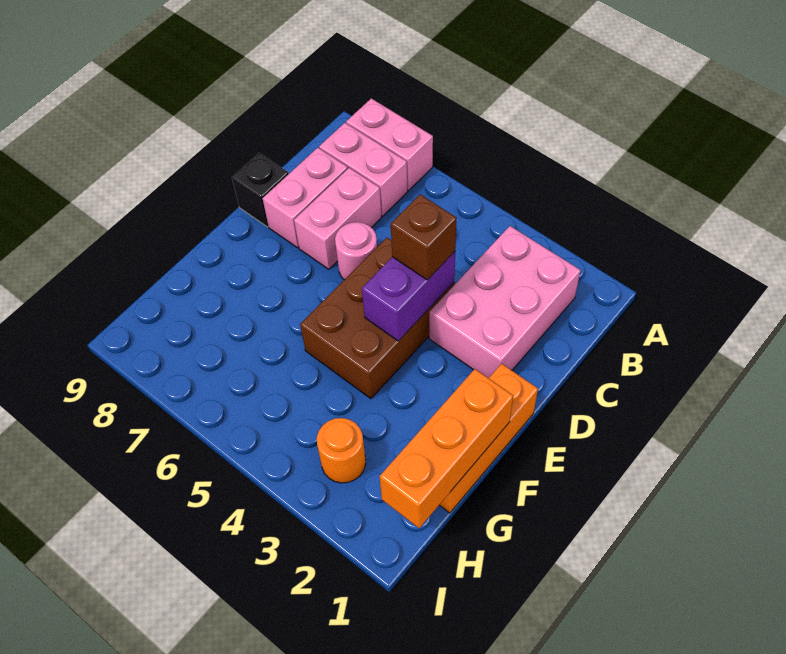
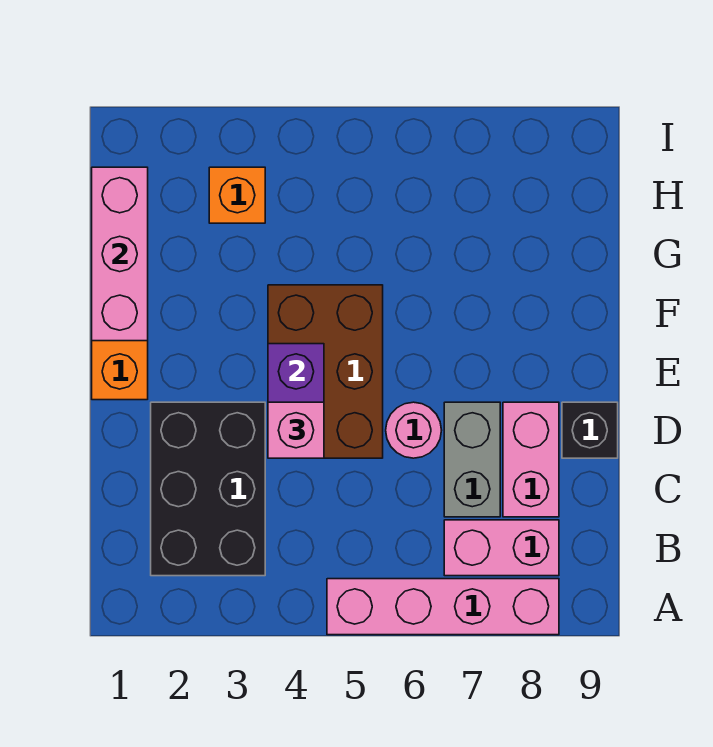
pink 1x2 brick [346,98,433,190] -> pink 1x4 brick [327,579,559,635]
pink 2x3 brick [429,226,581,378] -> black 2x3 brick [151,402,265,576]
pink 1x2 brick [294,168,382,269] -> grey 1x2 brick [444,402,500,517]
brown 1x1 brick [391,194,457,280] -> pink 1x1 brick [268,402,324,458]
orange 1x3 brick [379,369,513,528] -> pink 1x3 brick [92,167,148,341]
orange 1x1 round brick [317,418,366,483] -> orange 1x1 brick [209,167,265,223]

